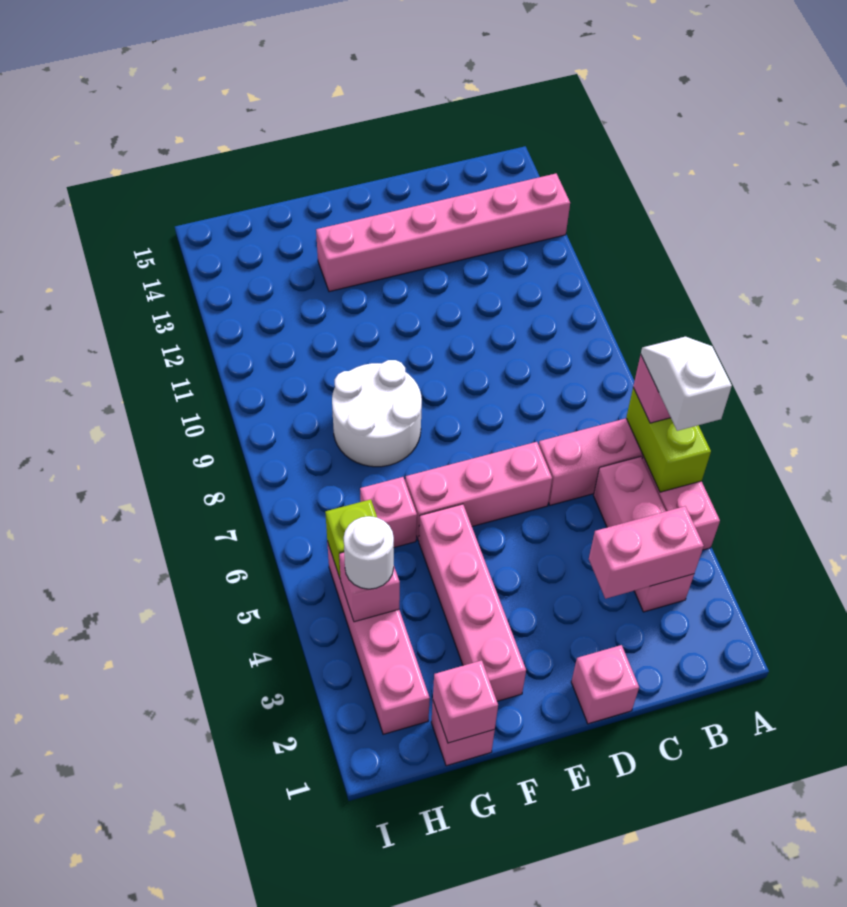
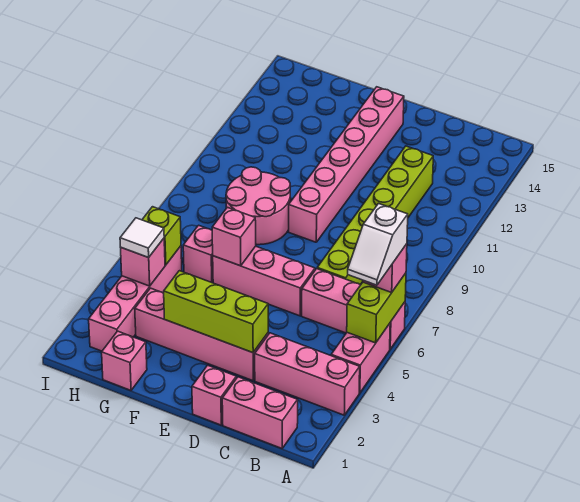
white 1x2 slope [641,337,732,431] -> white 1x2 slope turned to [348,204,408,285]
pink 1x6 brick [316,174,570,292] -> pink 1x6 brick turned to [289,87,404,242]
pink 1x3 brick [594,457,694,612] -> pink 1x3 brick turned to [255,333,360,415]
pink 1x2 brick [589,506,704,599] -> pink 1x2 brick moved to [222,377,298,448]
none -> lime 1x6 brick [317,146,433,285]
none -> lime 1x3 brick [164,271,268,353]
pink 1x4 brick [419,504,526,701] -> pink 1x4 brick turned to [135,288,268,381]
white 2x2 round brick [332,360,422,467] -> pink 2x2 round brick [226,167,290,245]
pink 1x1 brick [433,660,498,743] -> pink 1x1 brick moved to [212,207,256,266]
white 1x1 round brick [344,516,394,589] -> white 1x1 tile [120,218,164,258]

